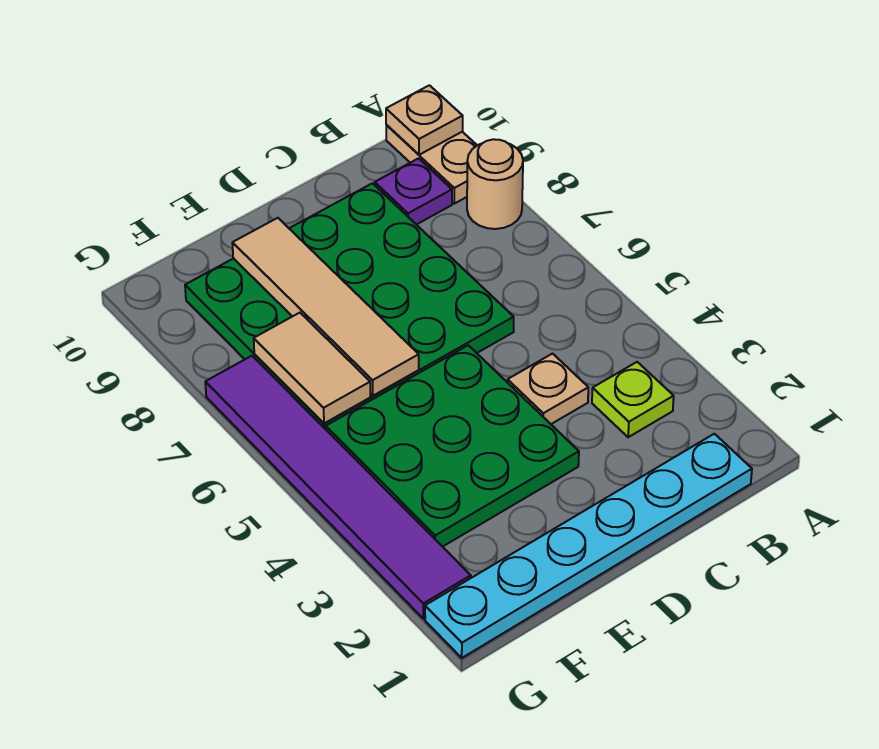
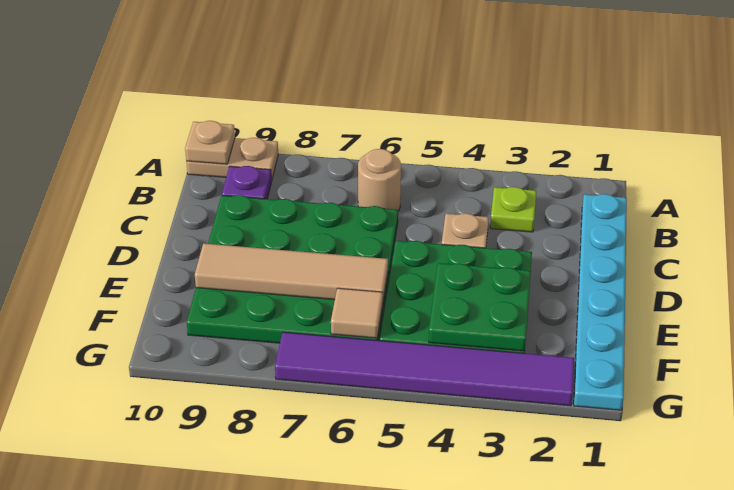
tan 1x1 round brick [467,139,523,229] -> tan 1x1 round brick moved to [358,149,401,211]
none -> green 2x2 plate [429,263,531,351]
tan 1x2 tile [254,313,371,423] -> tan 1x1 tile [331,288,383,338]

